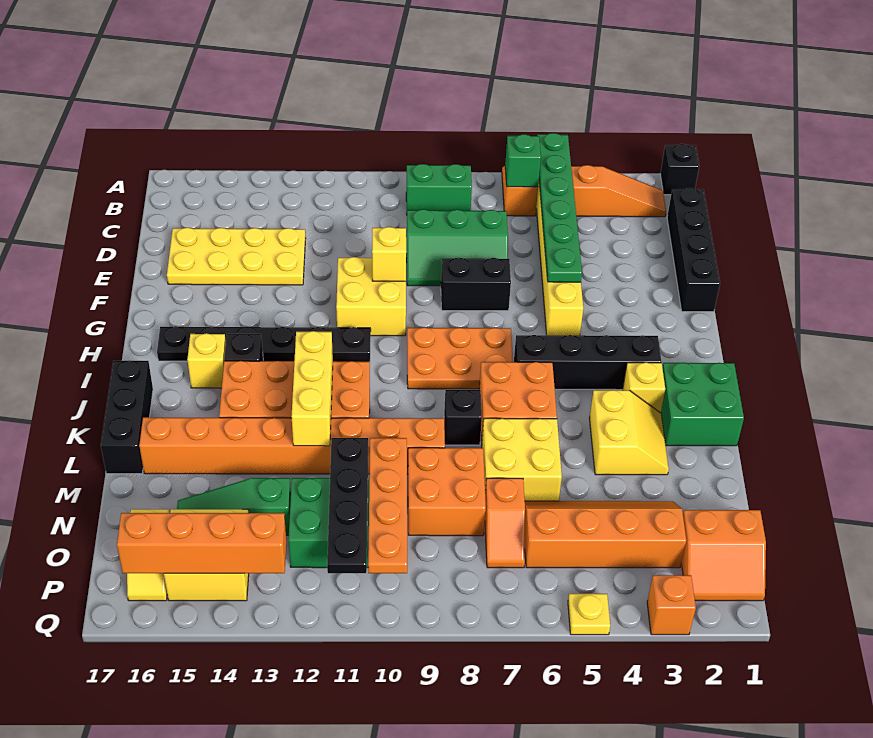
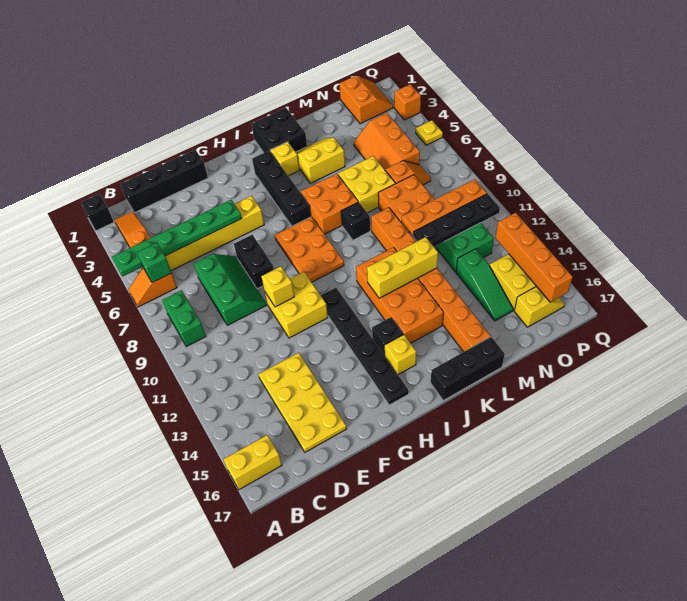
none -> yellow 1x2 brick [223,435,282,490]
green 2x2 brick [661,363,744,446] -> black 2x2 brick [251,108,307,153]
orange 2x4 slope [525,501,686,568] -> orange 2x3 slope [354,113,420,169]

